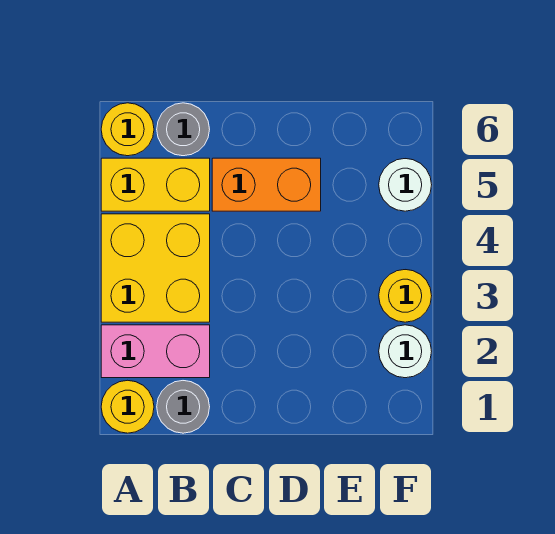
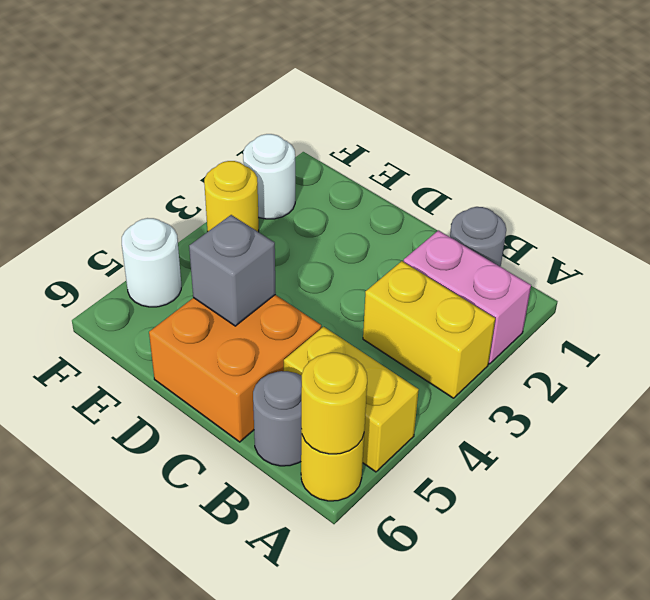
yellow 1x1 round brick [101,380,154,433] -> yellow 1x1 round brick moved to [301,353,367,454]
yellow 2x2 brick [101,214,210,322] -> yellow 1x2 brick [363,261,495,398]
orange 1x2 brick [212,158,321,211] -> orange 2x2 brick [149,295,321,442]
none -> grey 1x1 brick [189,215,276,326]

